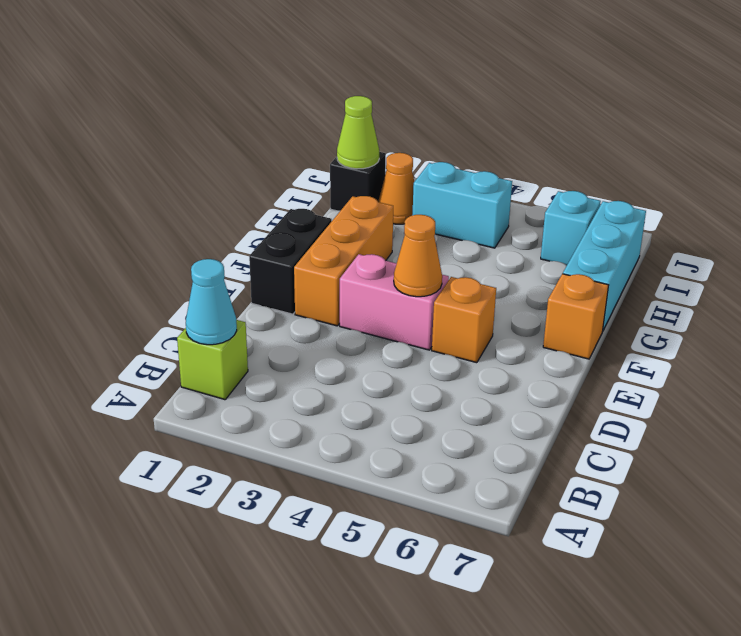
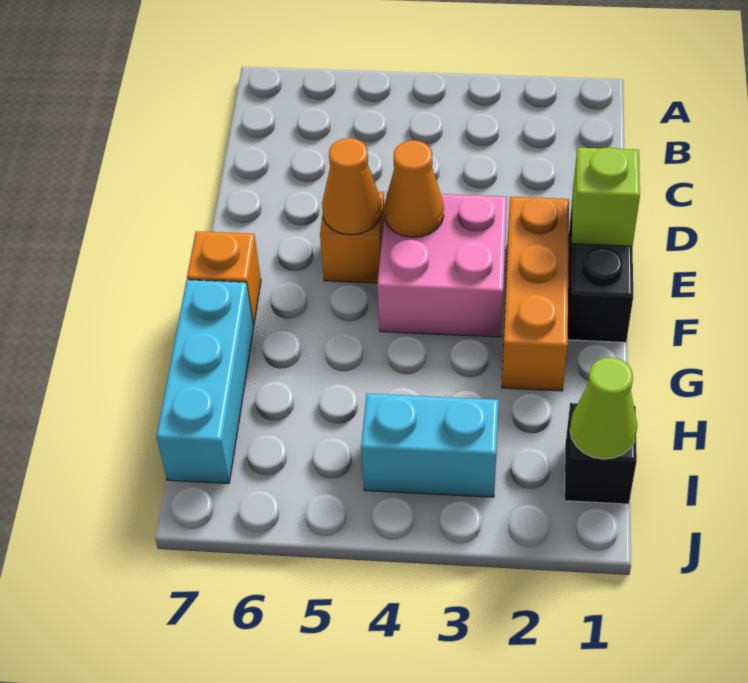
lime 1x1 brick [177,320,248,400] -> lime 1x1 brick moved to [572,147,640,246]
cyan 1x1 cone [186,259,237,345] -> none
pink 1x2 brick [340,254,449,350] -> pink 2x2 brick [377,192,507,337]
orange 1x1 cone [378,153,414,224] -> orange 1x1 cone moved to [322,138,382,235]
cyan 1x1 brick [541,191,601,265] -> none

